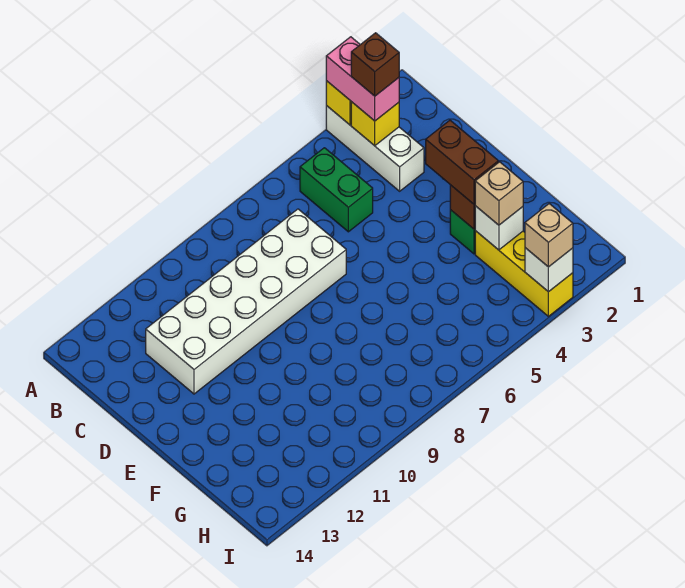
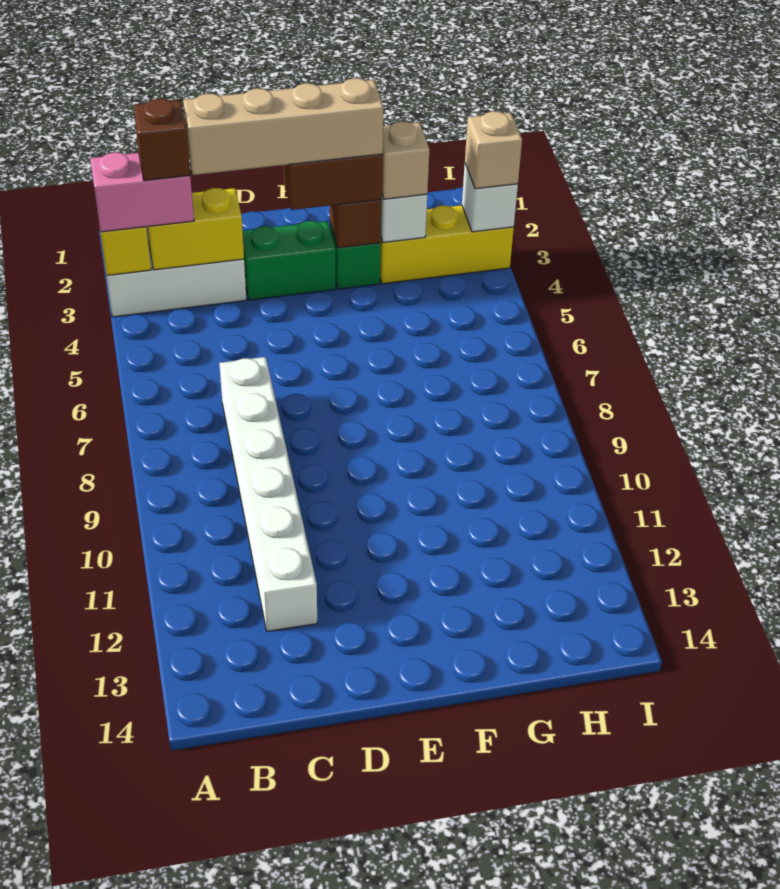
yellow 1x1 brick [351,102,399,146] -> yellow 1x2 brick [147,188,244,270]
green 1x2 brick [300,148,373,232] -> green 1x2 brick moved to [243,221,336,300]
none -> tan 1x4 brick [183,78,384,175]
white 2x6 brick [146,209,346,394] -> white 1x6 brick [219,357,317,631]

